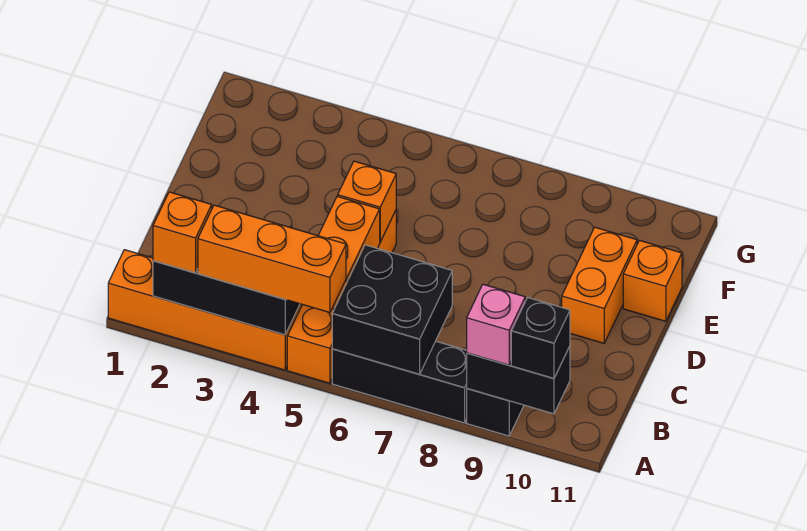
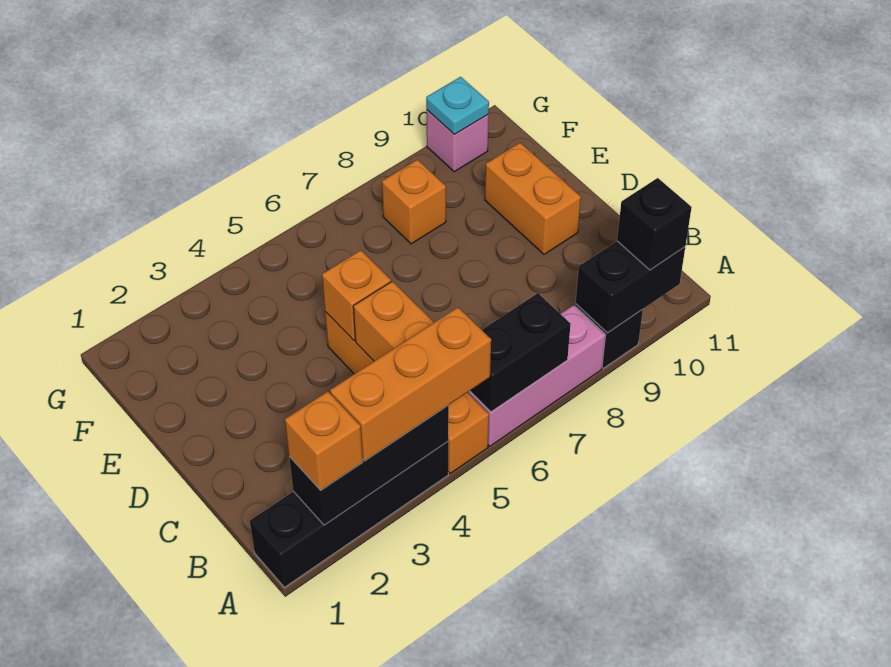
orange 1x4 brick [108,250,301,370] -> black 1x4 brick [250,442,448,587]
black 1x3 brick [332,341,467,423] -> pink 1x3 brick [468,305,605,446]
black 2x2 brick [332,245,452,374] -> black 1x2 brick [470,293,571,412]
pink 1x1 brick [467,284,525,365] -> pink 1x1 brick moved to [427,110,489,172]
orange 1x1 brick [623,240,682,321] -> orange 1x1 brick moved to [382,160,446,244]
none -> cyan 1x1 plate [426,77,489,135]

